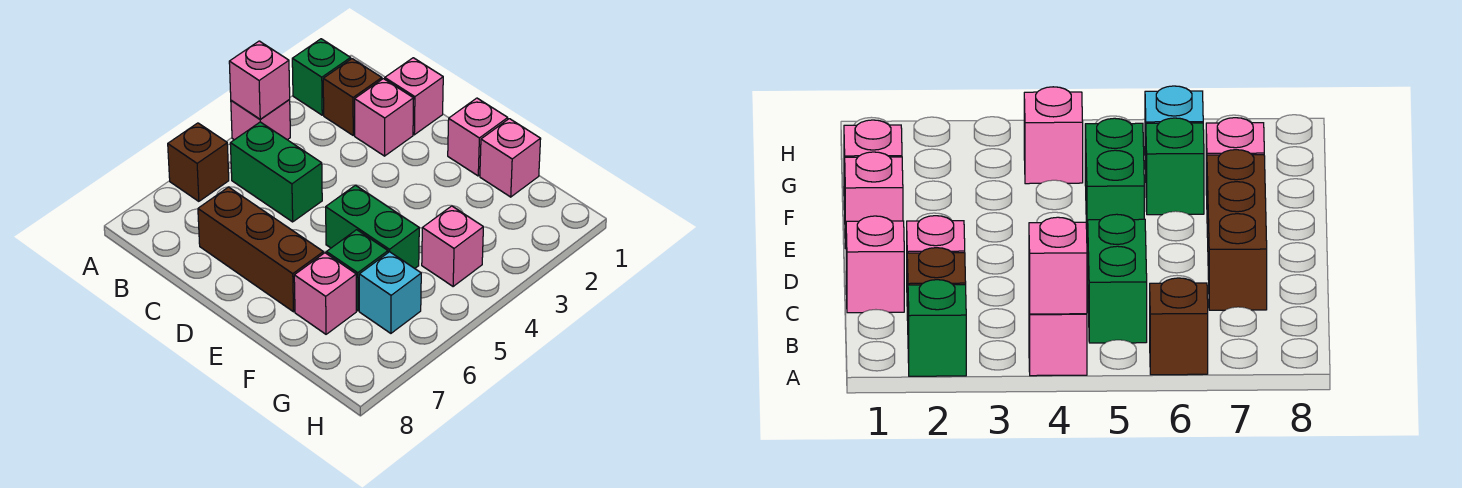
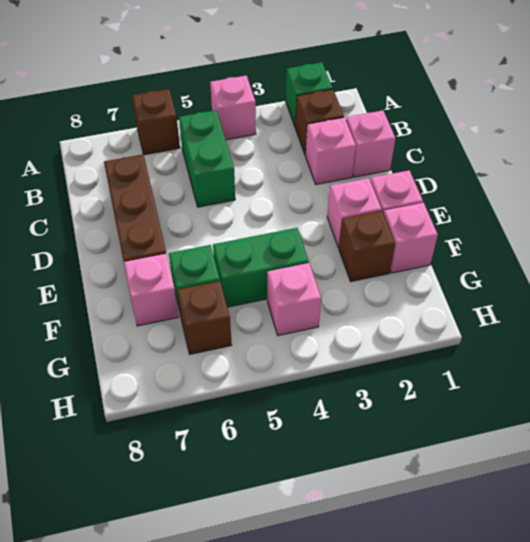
pink 1x1 brick [229,41,290,119] -> pink 1x1 brick moved to [327,178,381,248]
green 1x2 brick [326,185,419,268] -> green 1x2 brick turned to [213,228,309,307]
none -> brown 1x1 brick [339,211,395,282]
cyan 1x1 brick [359,252,421,333] -> brown 1x1 brick [177,281,232,354]

